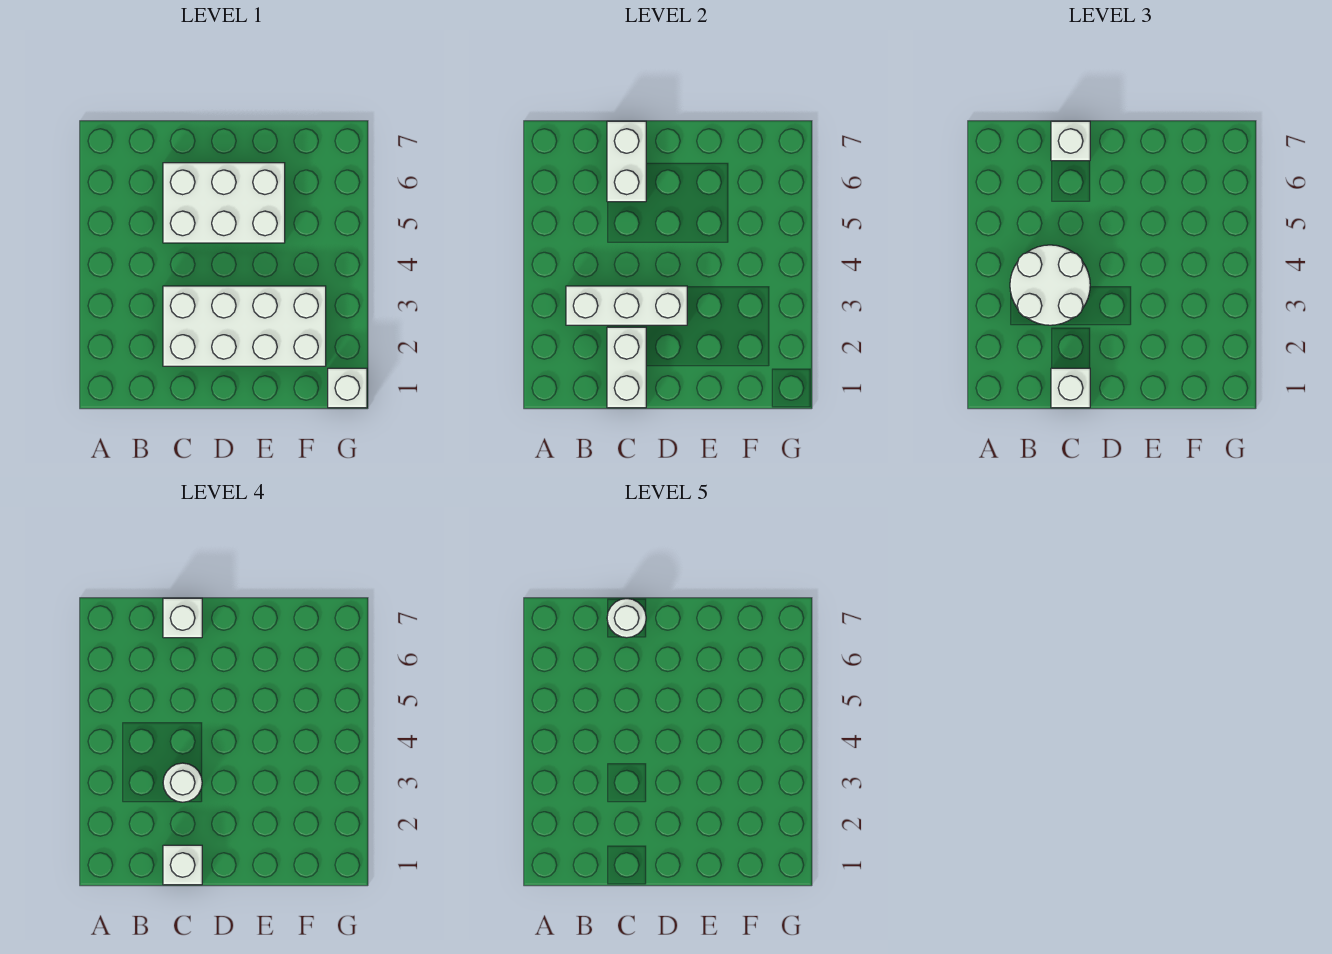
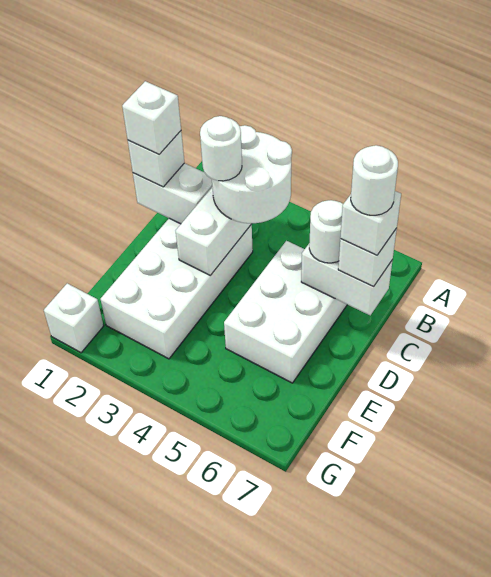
none -> white 1x1 round brick [309,200,343,263]

